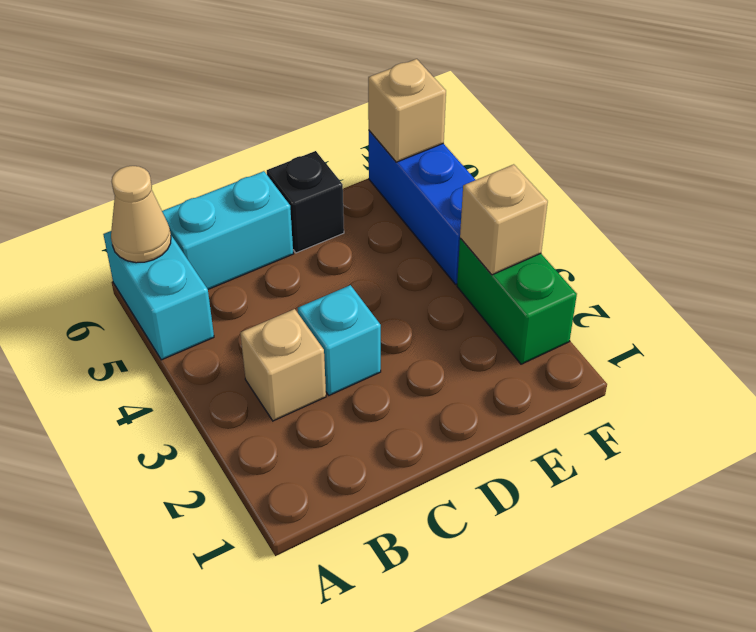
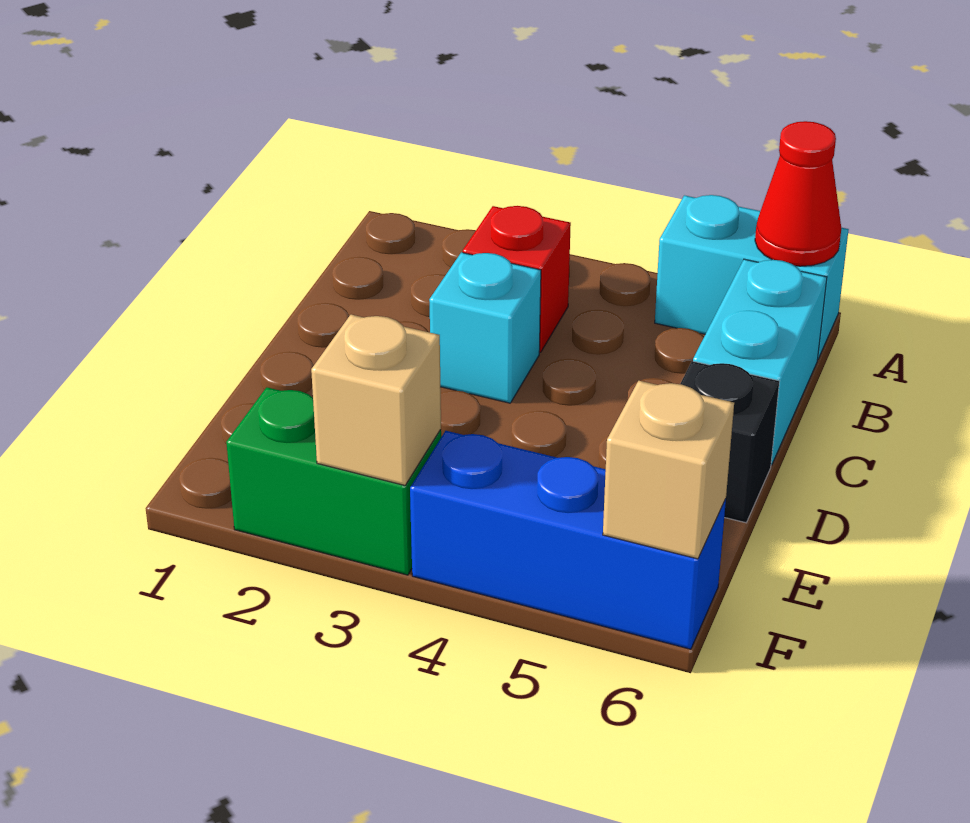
tan 1x1 cone [111,166,171,263] -> red 1x1 cone [755,121,841,266]
tan 1x1 brick [240,309,326,421] -> red 1x1 brick [463,206,571,352]

